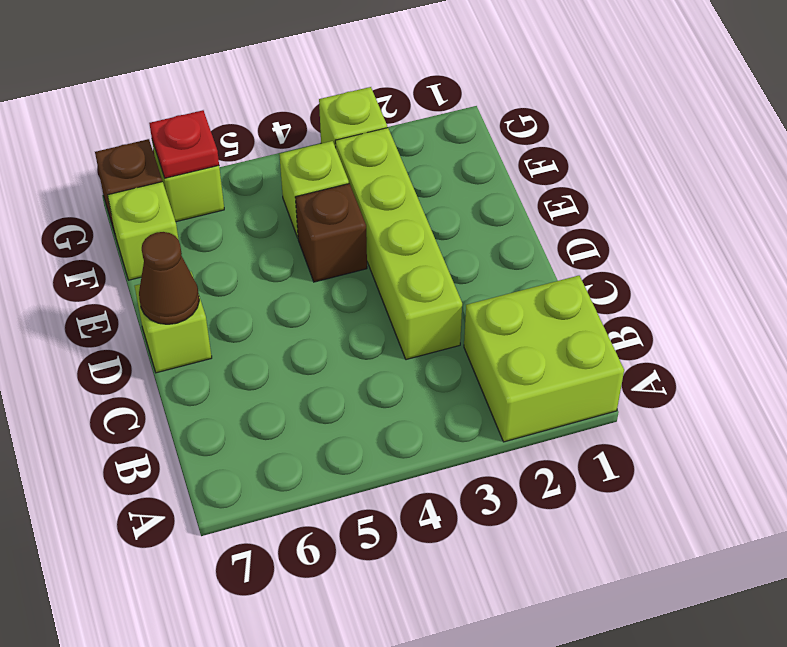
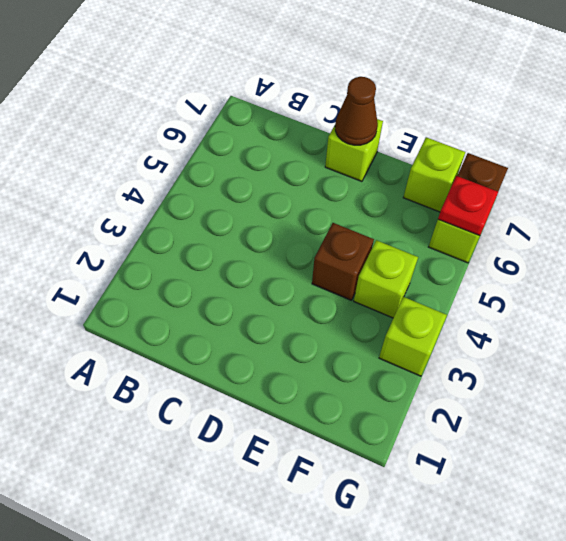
lime 2x2 brick [464,276,624,442] -> none
lime 1x4 brick [335,128,462,360] -> none

